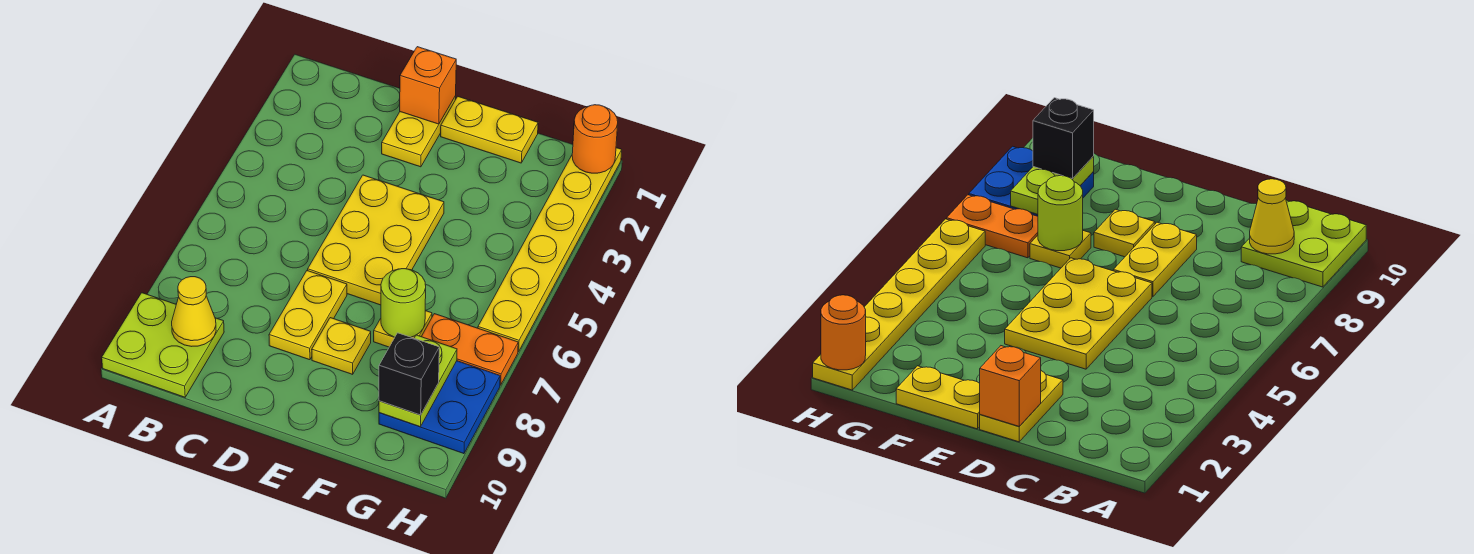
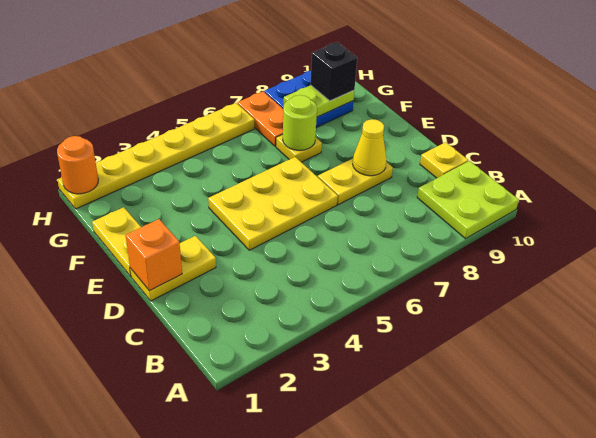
yellow 1x1 cone [172,277,216,346] -> yellow 1x1 cone moved to [353,119,387,176]
yellow 1x1 plate [312,318,371,374] -> yellow 1x1 plate moved to [420,142,468,178]

